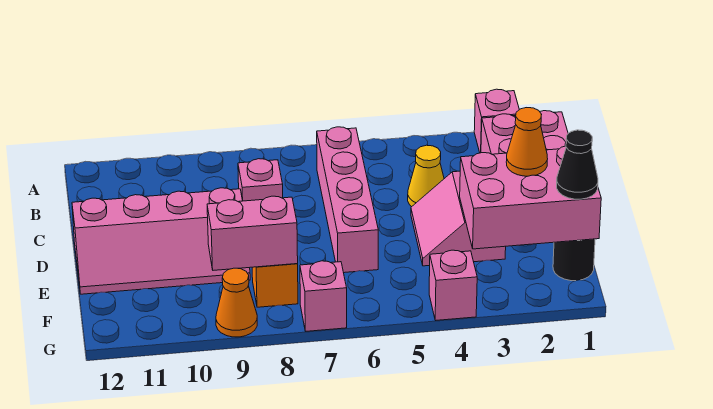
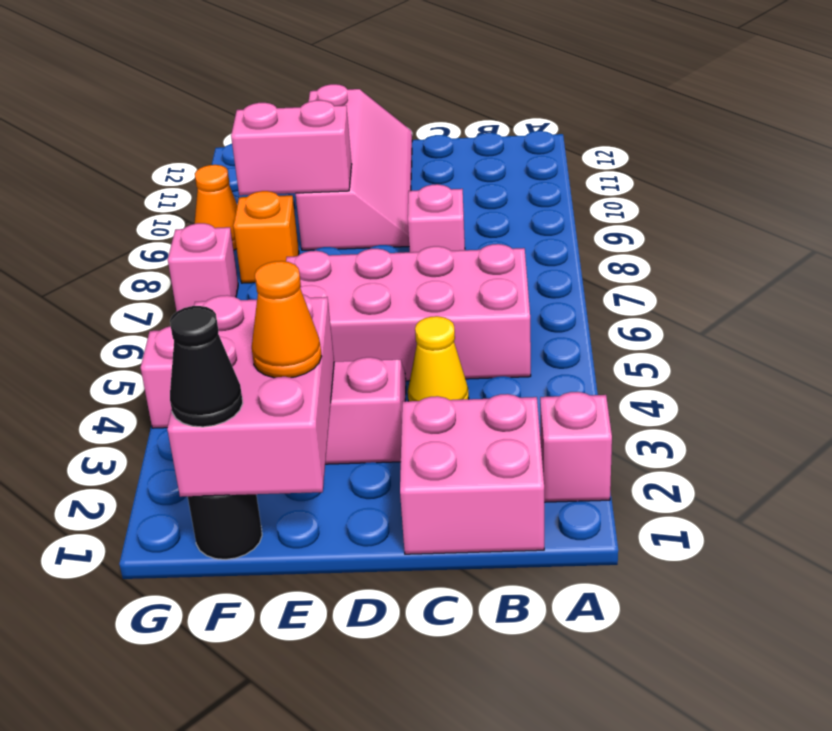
pink 1x4 brick [317,127,378,273] -> pink 2x4 brick [286,244,531,381]
pink 2x4 slope [72,188,250,294] -> pink 2x4 slope turned to [296,84,412,250]
pink 1x2 brick [207,196,298,270] -> pink 1x2 brick turned to [231,100,352,195]

